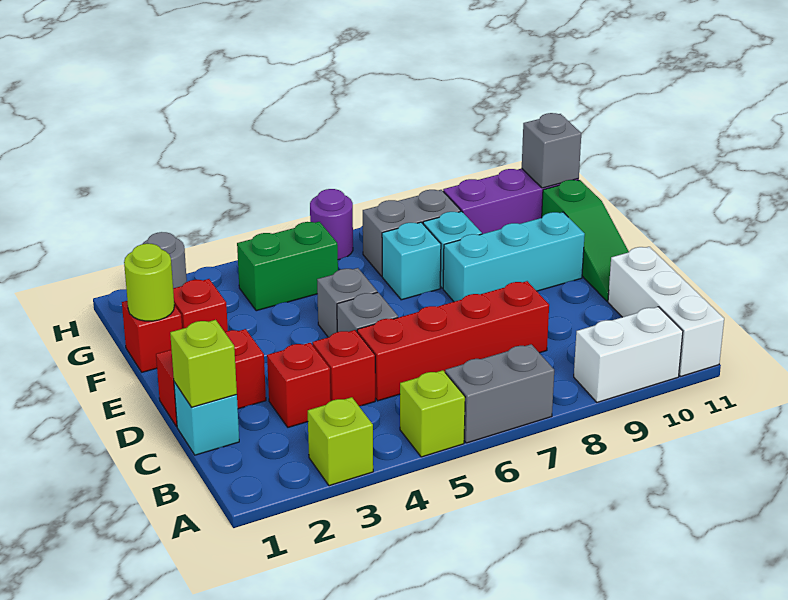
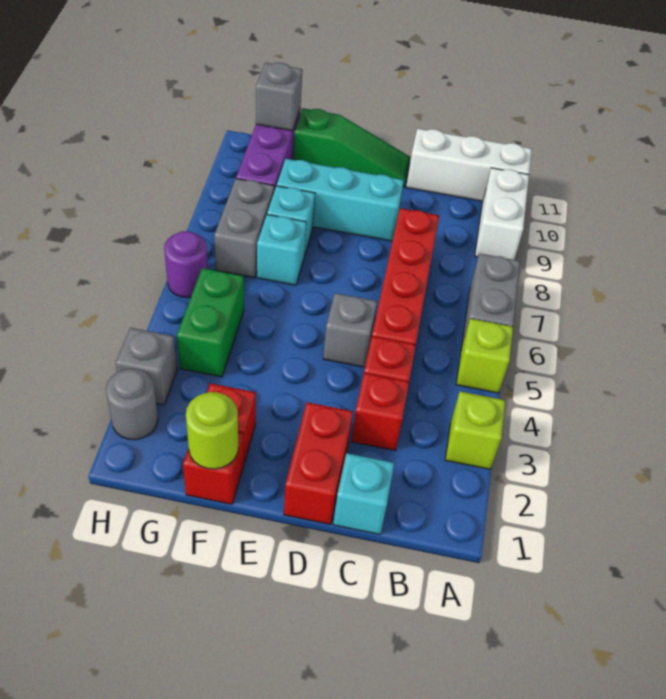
lime 1x1 brick [170,320,237,407] -> none
grey 1x1 brick [317,268,377,337] -> grey 1x1 brick moved to [116,328,177,405]
cyan 1x3 brick [443,212,585,302] -> cyan 1x3 brick turned to [277,159,404,241]

